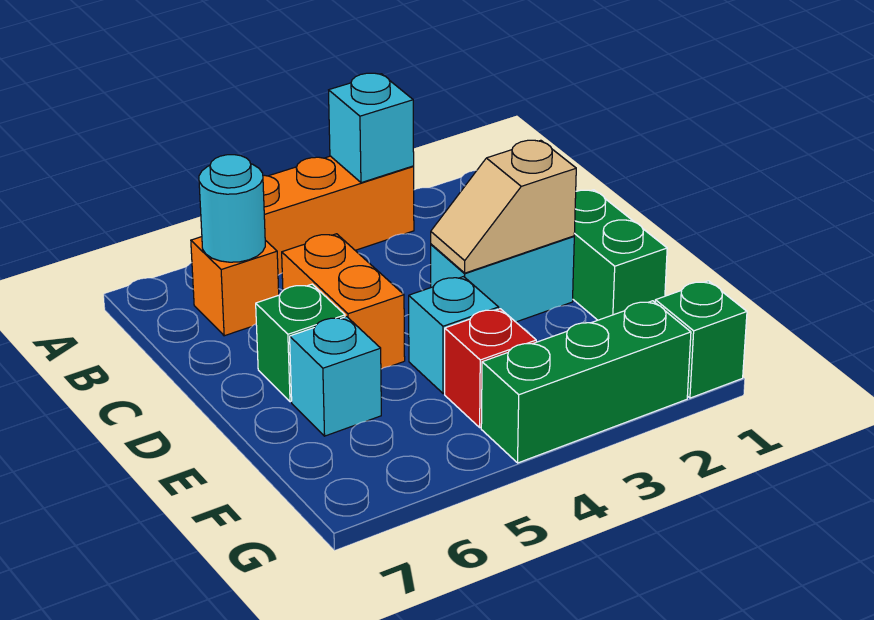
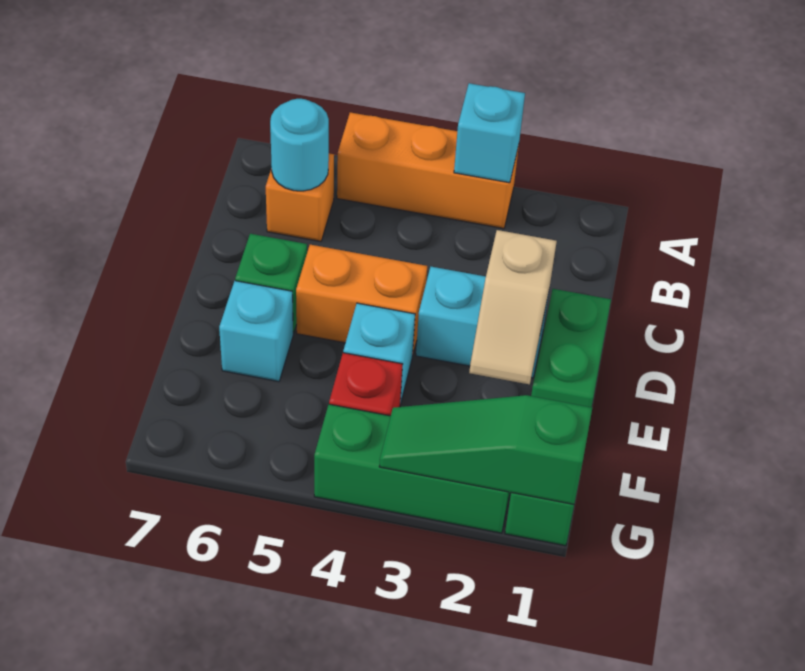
orange 1x2 brick [282,234,405,369] -> orange 1x2 brick turned to [296,245,427,353]
tan 1x2 slope [431,140,576,273] -> tan 1x2 slope turned to [469,230,557,384]
none -> green 1x3 slope [379,395,592,504]

